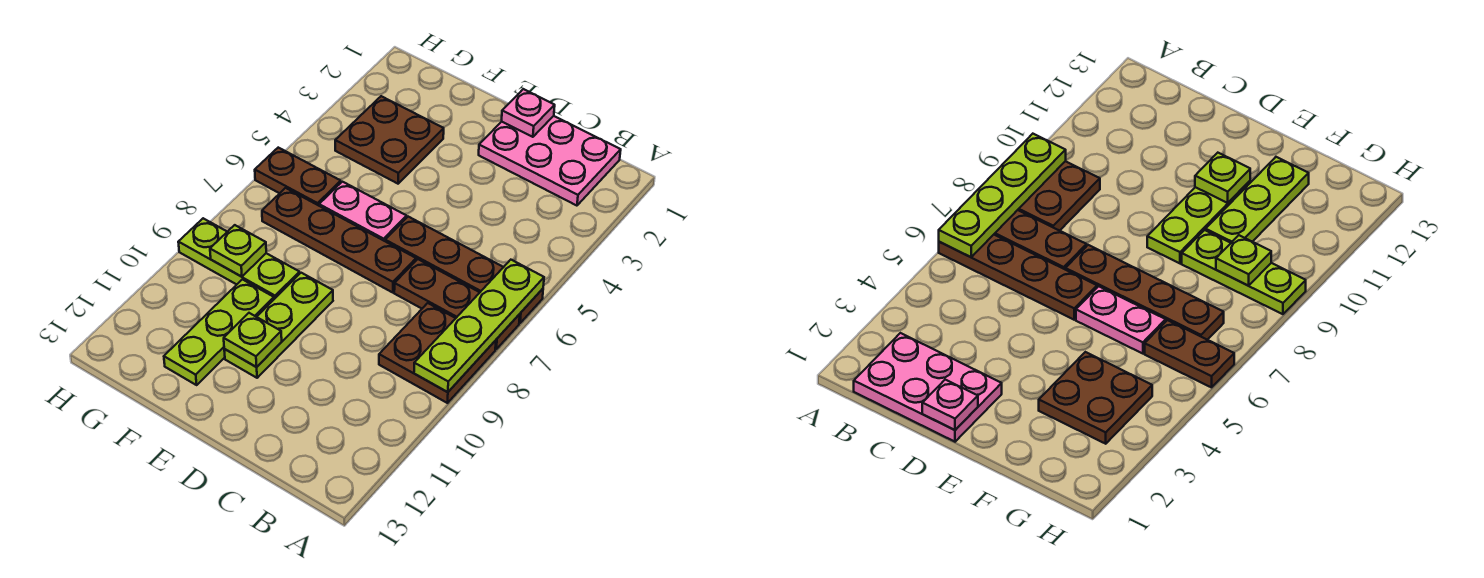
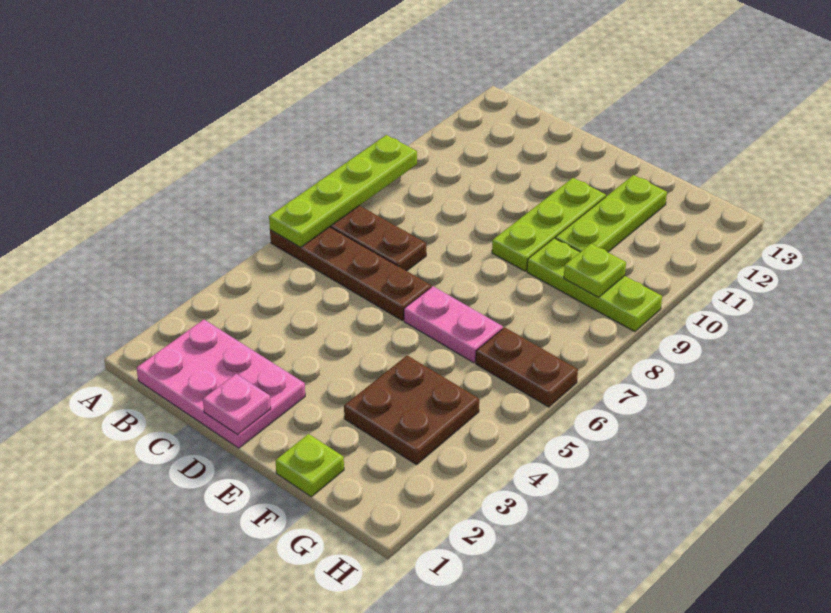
brown 2x2 plate [379,303,496,403] -> none
brown 1x4 plate [262,188,416,293] -> none
lime 1x1 plate [224,313,282,367] -> lime 1x1 plate moved to [275,434,344,497]

